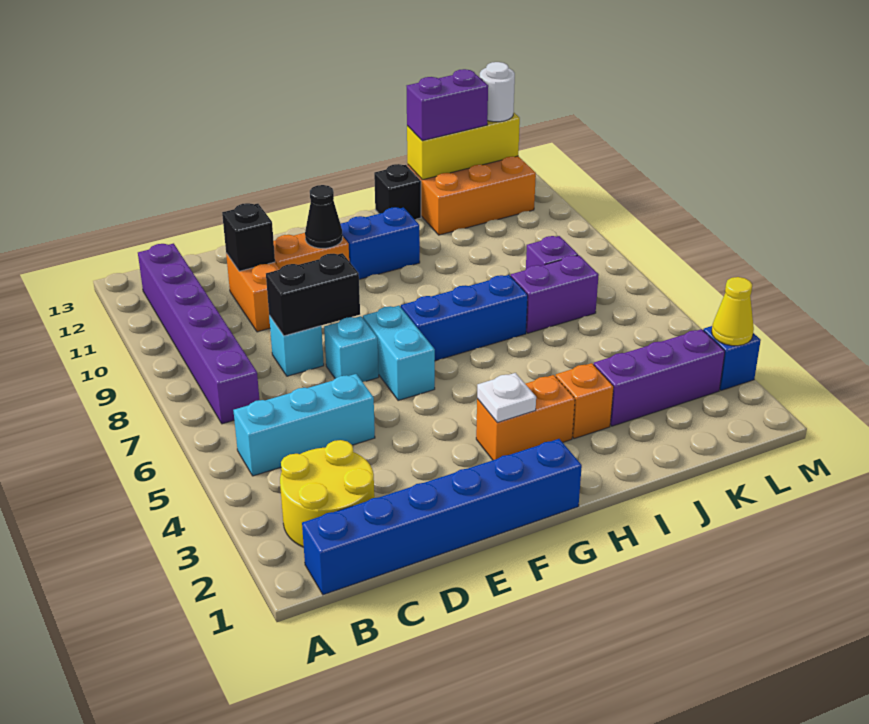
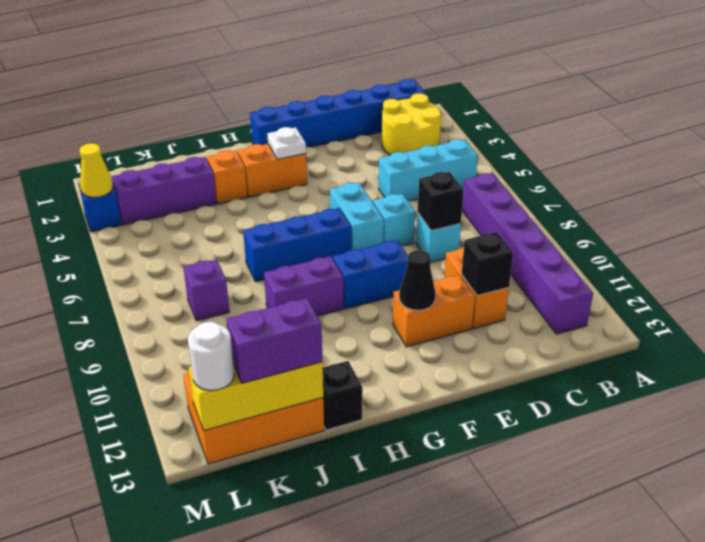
black 1x2 brick [266,253,360,336] -> black 1x1 brick [418,172,464,231]
blue 1x2 brick [341,207,420,279] -> blue 1x2 brick moved to [333,240,408,309]
purple 1x2 brick [511,255,599,333] -> purple 1x2 brick moved to [264,256,343,316]

